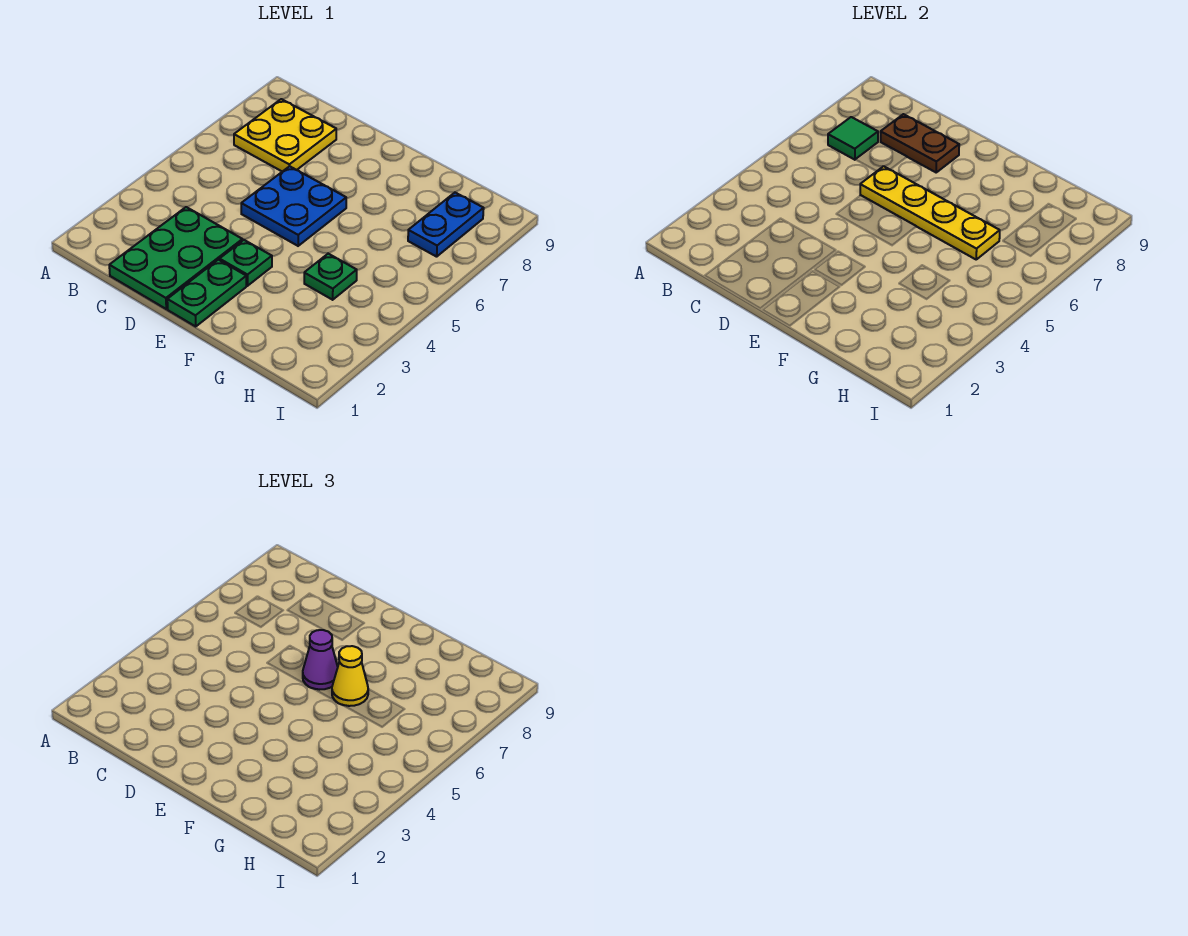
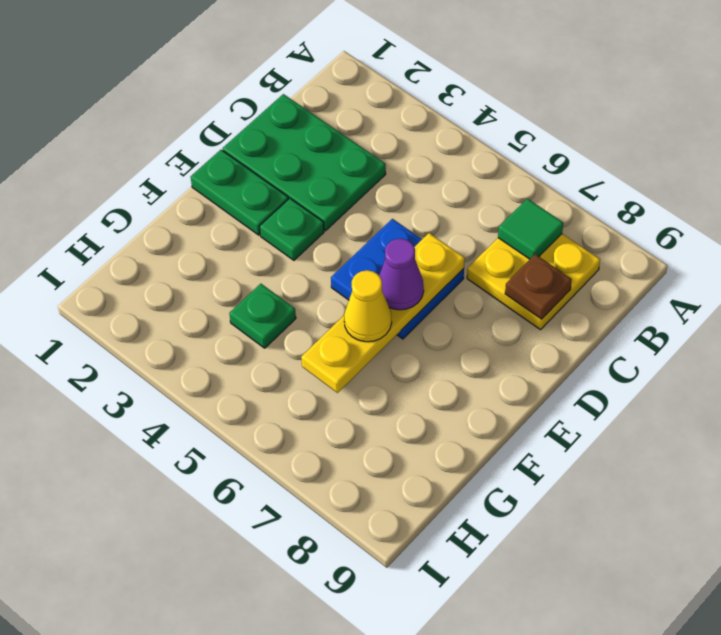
brown 1x2 plate [881,114,959,172] -> brown 1x1 plate [505,254,572,319]
blue 1x2 plate [408,193,484,257] -> none

